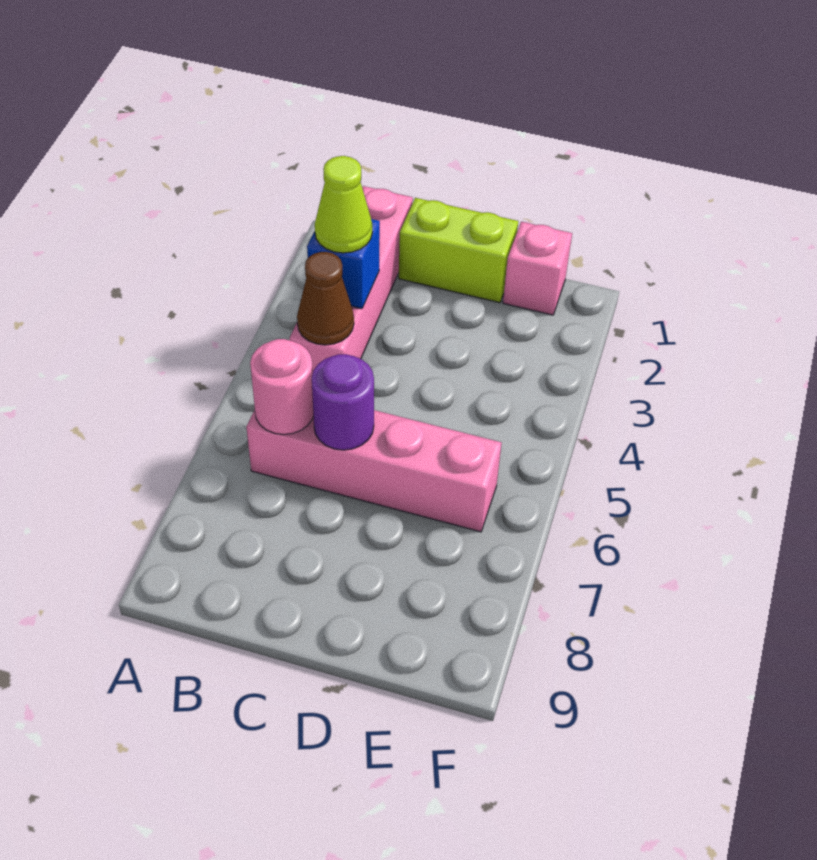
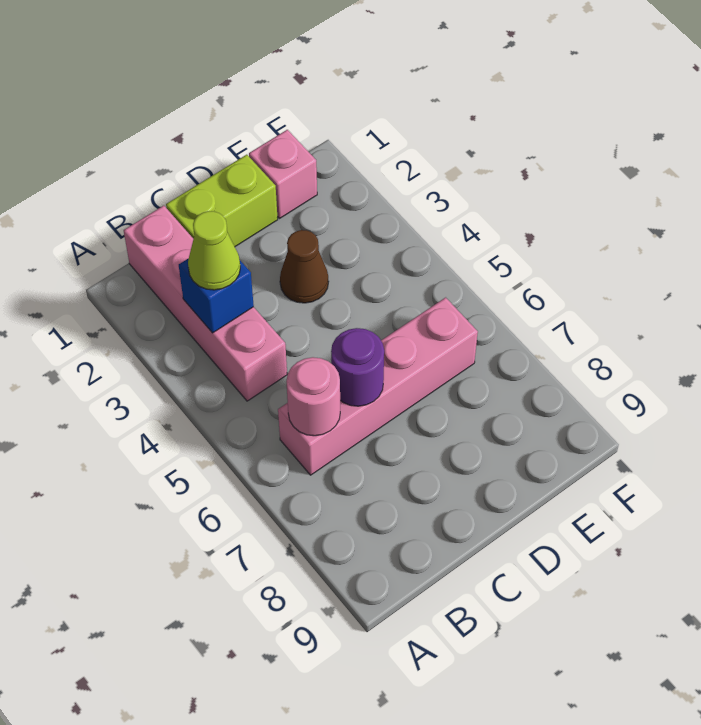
brown 1x1 cone [297,252,354,345] -> brown 1x1 cone moved to [280,230,329,303]

